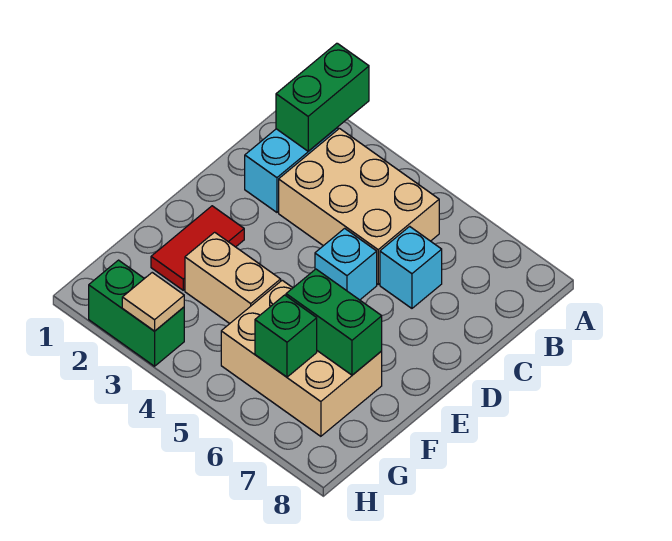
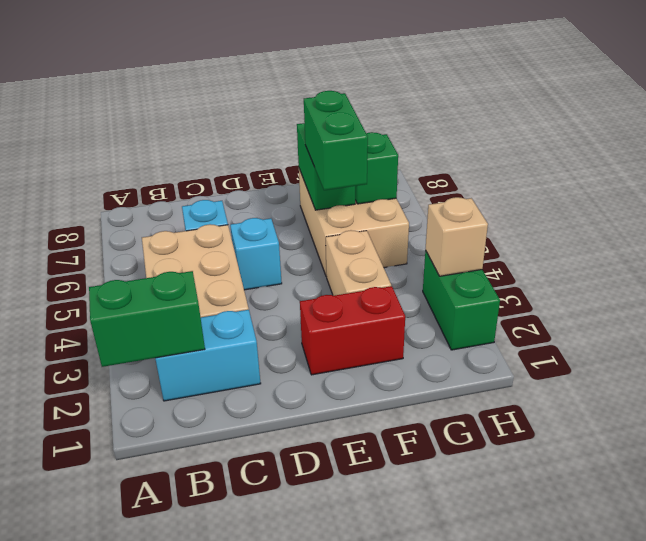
red 1x2 tile [151,206,244,290] -> red 1x2 brick [300,286,405,375]
none -> green 1x2 brick [304,91,368,190]
tan 1x1 tile [122,273,184,331] -> tan 1x1 brick [425,197,488,276]

